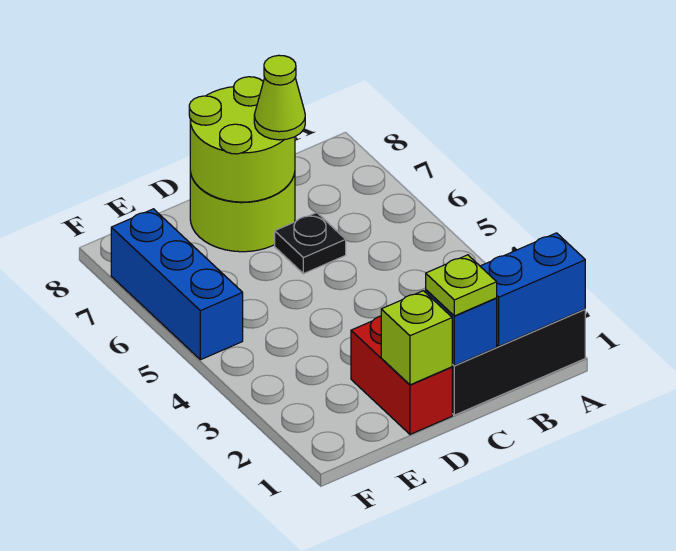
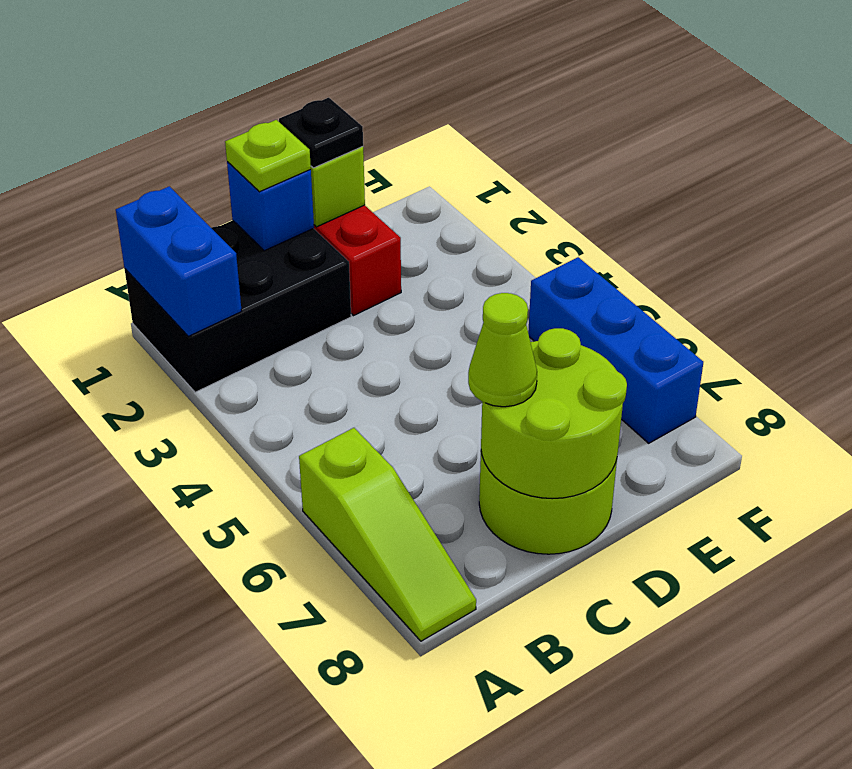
blue 1x2 brick [480,233,585,346] -> blue 1x2 brick turned to [116,186,242,336]
none -> lime 1x3 slope [299,428,476,641]
black 1x1 plate [275,212,346,274] -> black 1x1 plate moved to [279,98,363,168]

